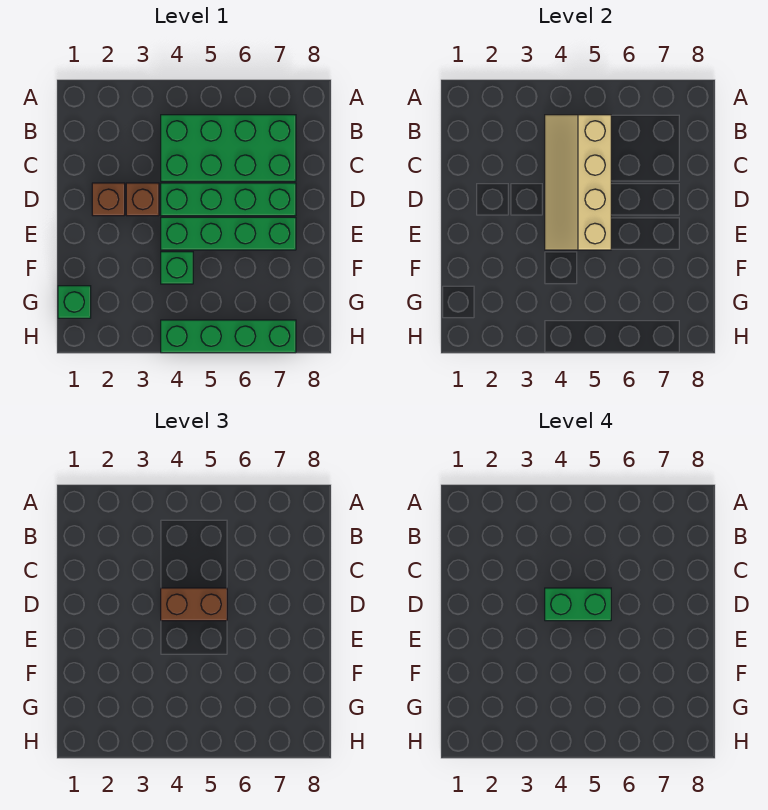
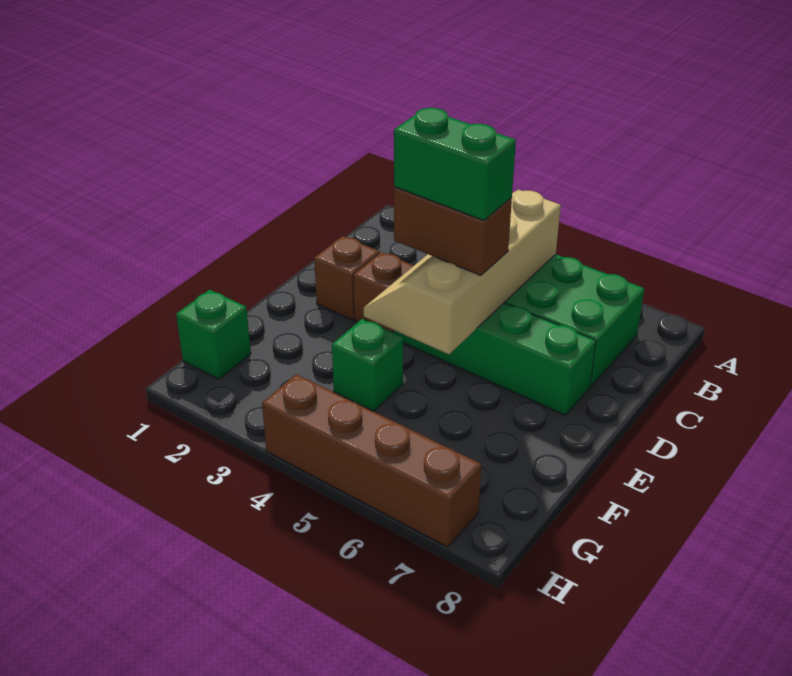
green 1x4 brick [161,217,296,250] -> none
green 1x4 brick [161,320,296,353] -> brown 1x4 brick [262,374,481,547]

